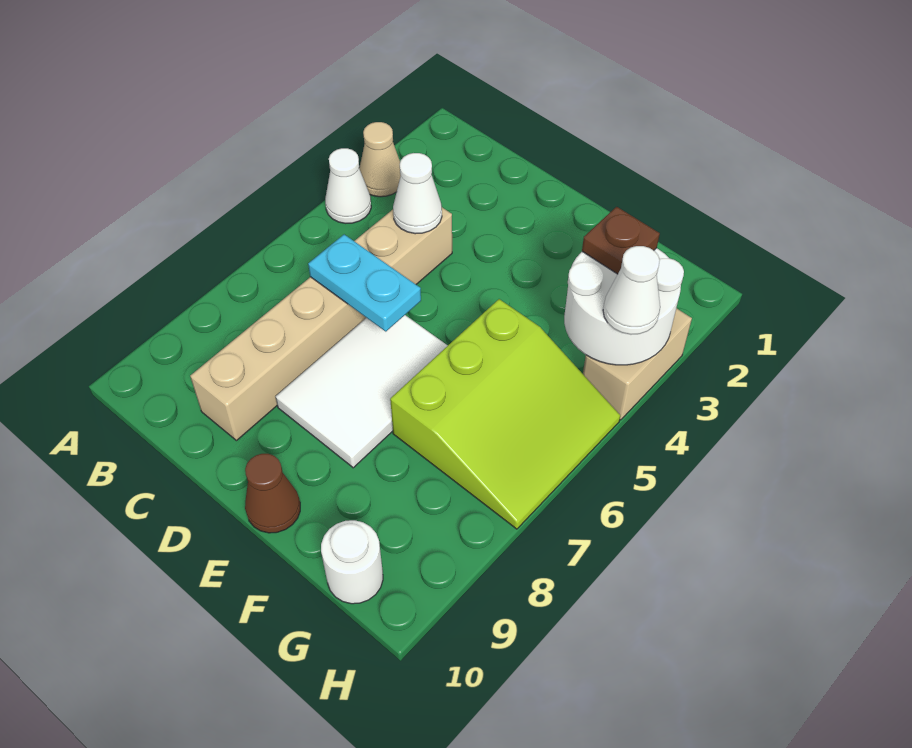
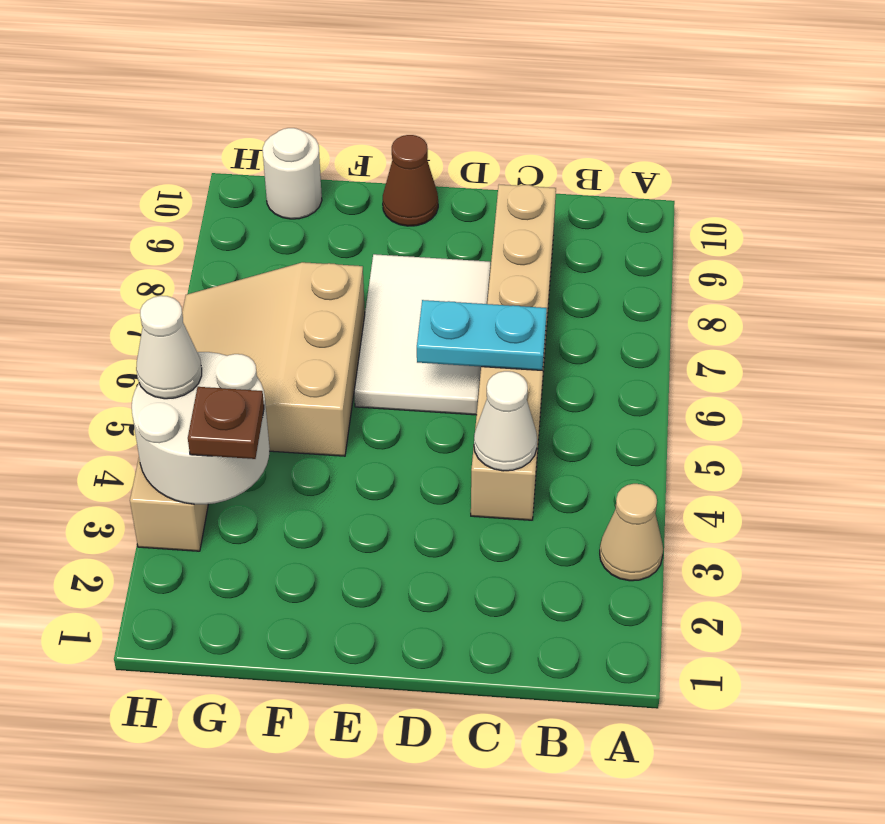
white 1x1 cone [325,148,371,223] -> none
lime 3x3 slope [390,299,620,529] -> tan 3x3 slope [182,262,365,456]

